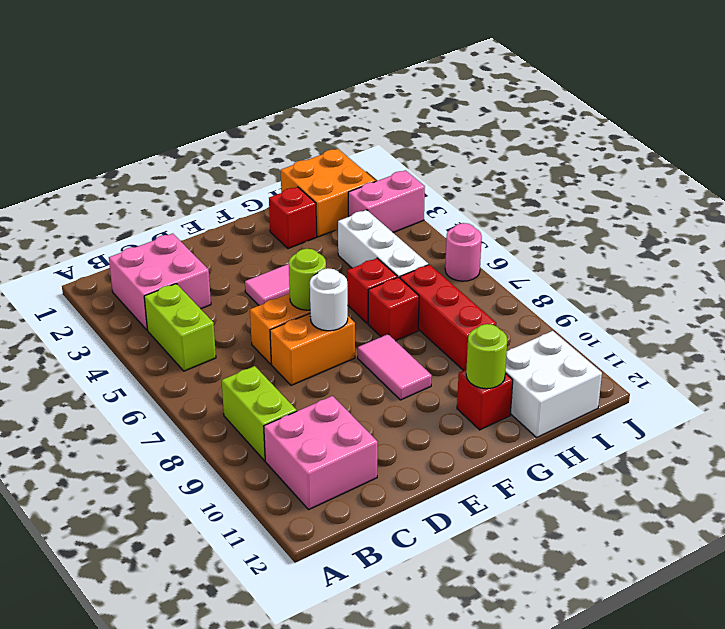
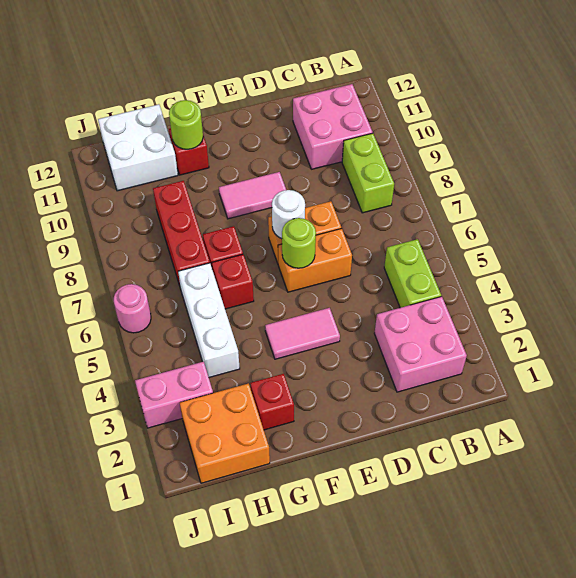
pink 1x2 tile [358,334,432,400] -> pink 1x2 tile turned to [219,172,286,219]

